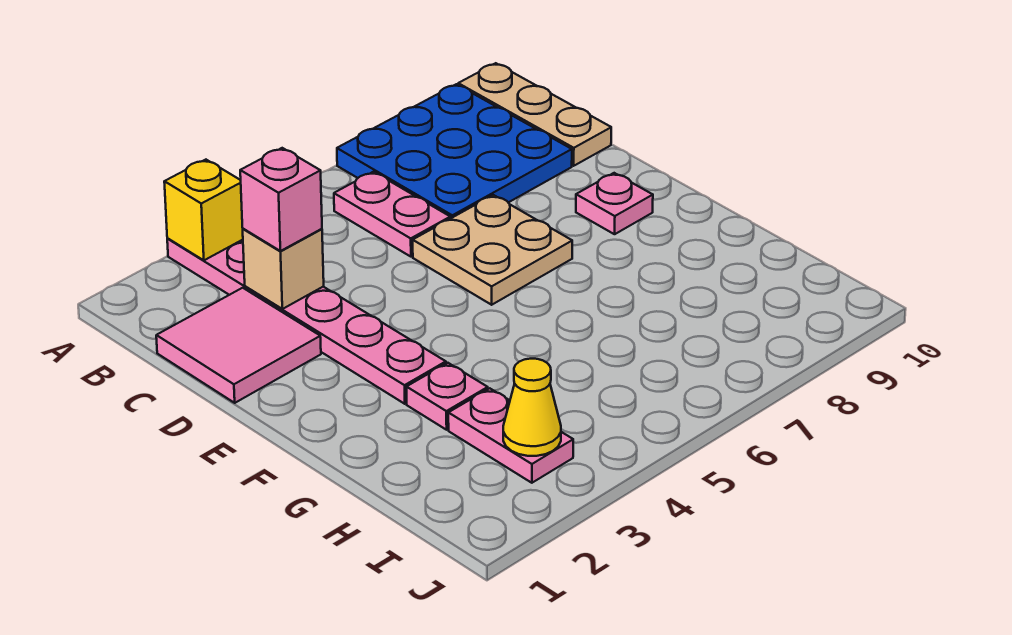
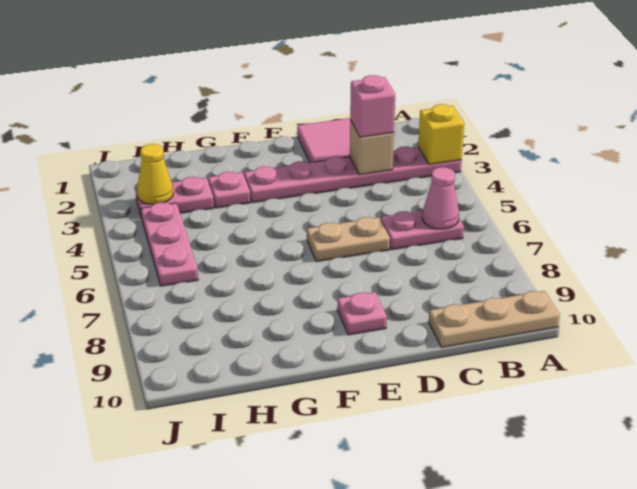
blue 3x3 plate [337,84,572,219] -> none
none -> pink 1x1 cone [422,167,459,229]
tan 2x2 plate [413,195,572,305] -> tan 1x2 plate [307,217,390,262]
none -> pink 1x3 plate [141,203,198,286]

